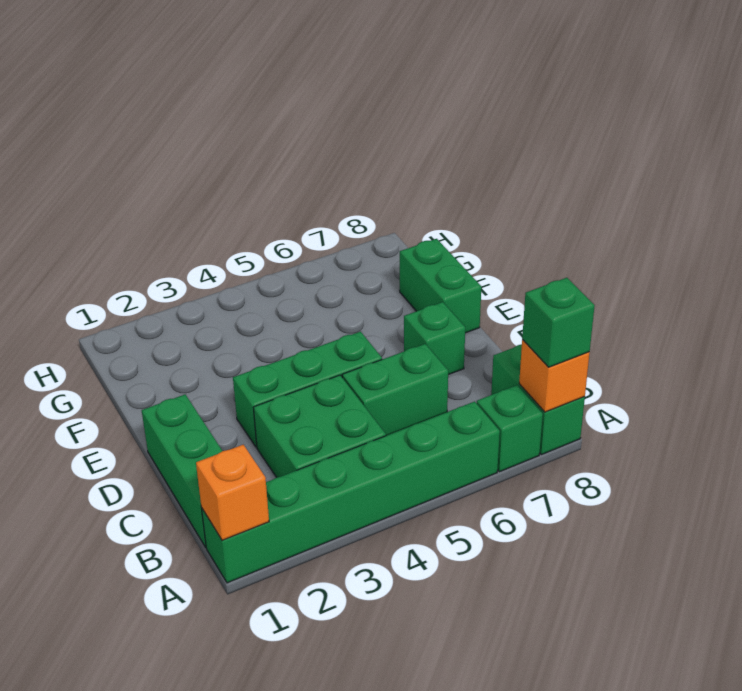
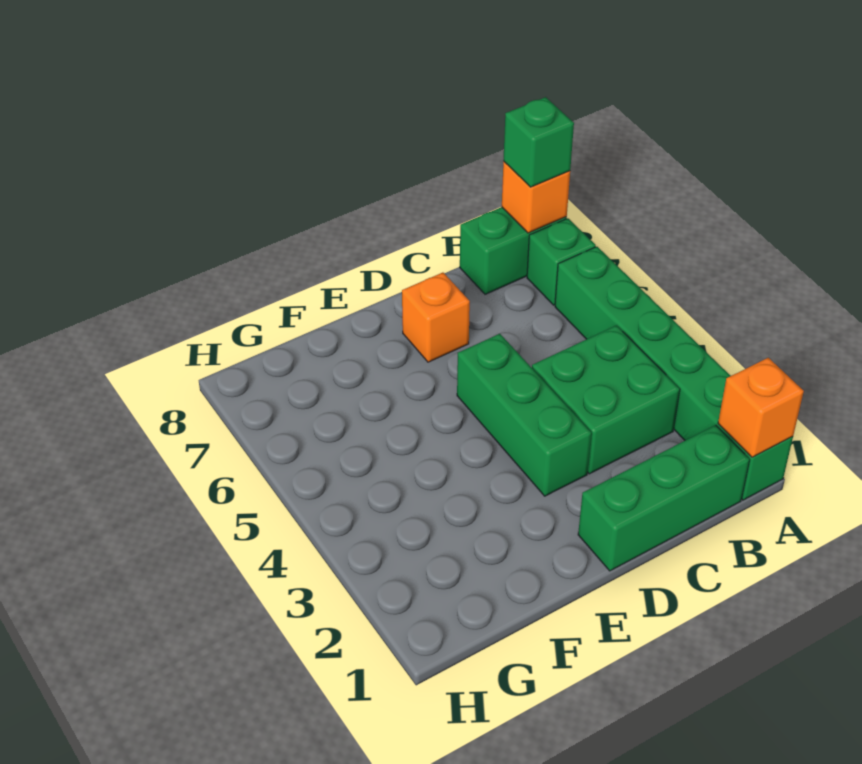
green 1x2 brick [342,344,448,436] -> none
green 1x1 brick [404,302,465,375] -> orange 1x1 brick [402,273,470,362]
green 1x2 brick [400,239,481,333] -> none

